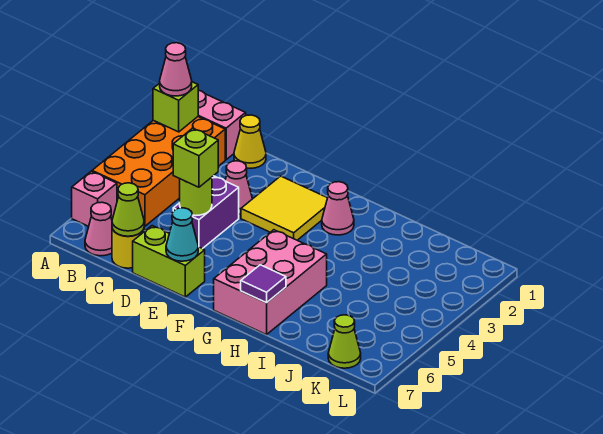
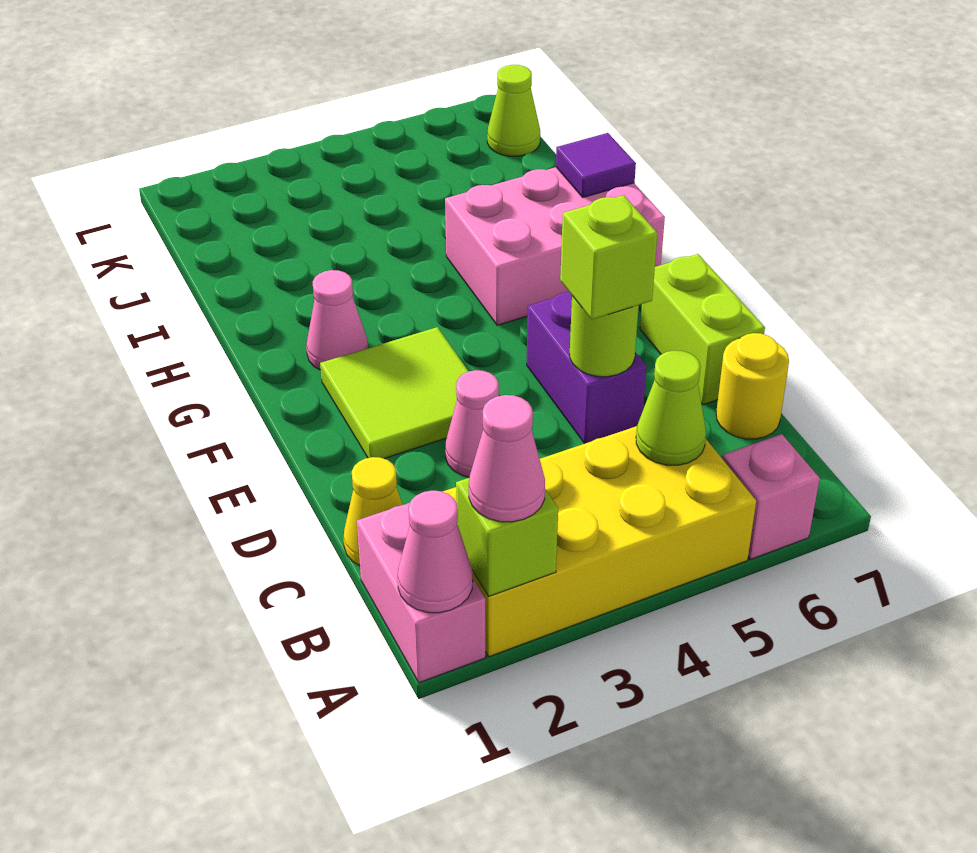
orange 2x4 brick [92,117,225,226] -> yellow 2x4 brick [443,426,756,657]
pink 1x1 cone [85,202,112,256] -> pink 1x1 cone moved to [398,491,473,613]
lime 1x1 cone [112,183,144,236] -> lime 1x1 cone moved to [636,350,706,465]
purple 1x2 brick [173,176,239,249] -> purple 1x2 brick turned to [527,292,647,444]
yellow 2x2 tile [241,176,327,240] -> lime 2x2 tile [320,327,469,459]
cyan 1x1 cone [166,208,198,261] -> none

